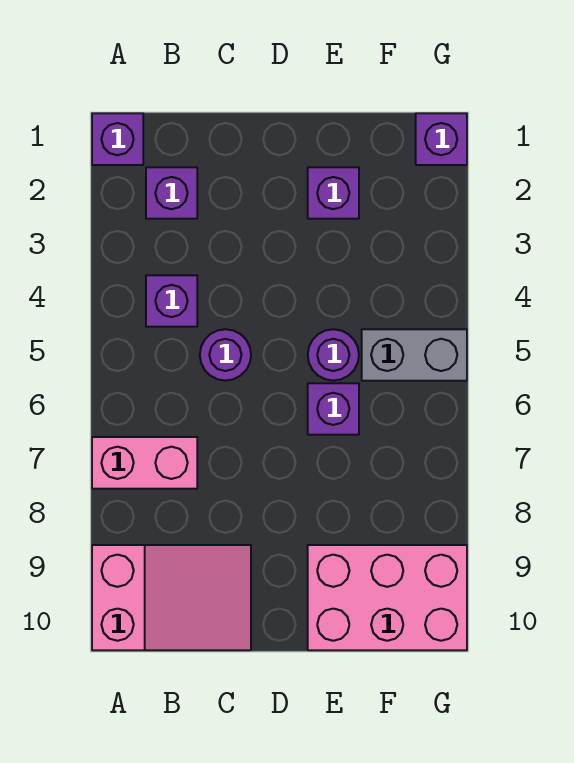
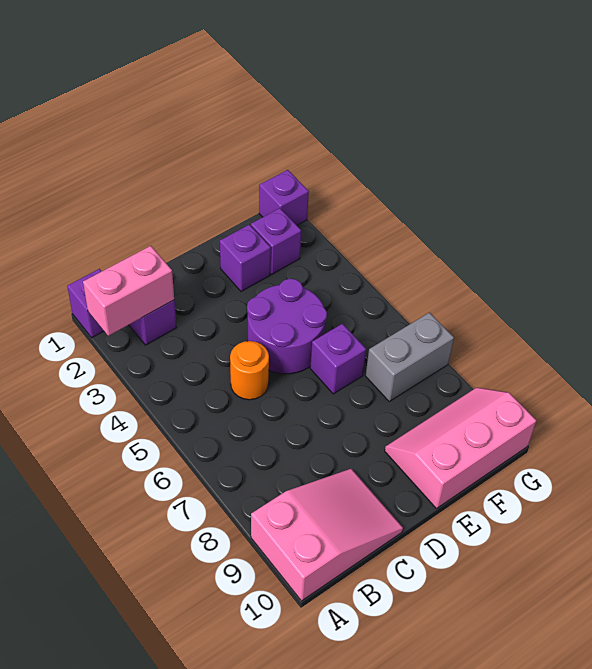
pink 1x2 brick [92,437,197,489] -> pink 1x2 brick moved to [83,246,174,336]
purple 1x1 brick [146,275,197,327] -> purple 1x1 brick moved to [251,208,301,274]
purple 1x1 round brick [200,329,251,381] -> orange 1x1 round brick [230,341,269,400]
purple 1x1 round brick [308,329,359,381] -> purple 2x2 round brick [247,279,327,374]
pink 2x3 brick [308,545,467,650] -> pink 2x3 slope [385,387,536,509]
grey 1x2 brick [362,329,467,381] -> grey 1x2 brick moved to [366,313,454,401]

